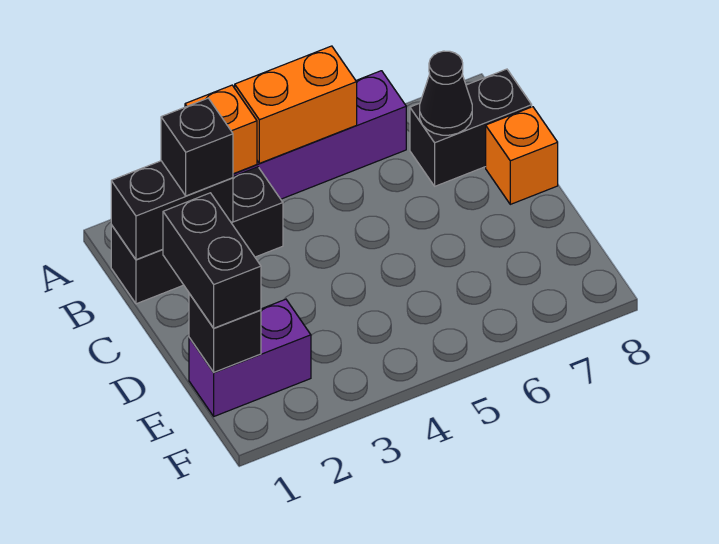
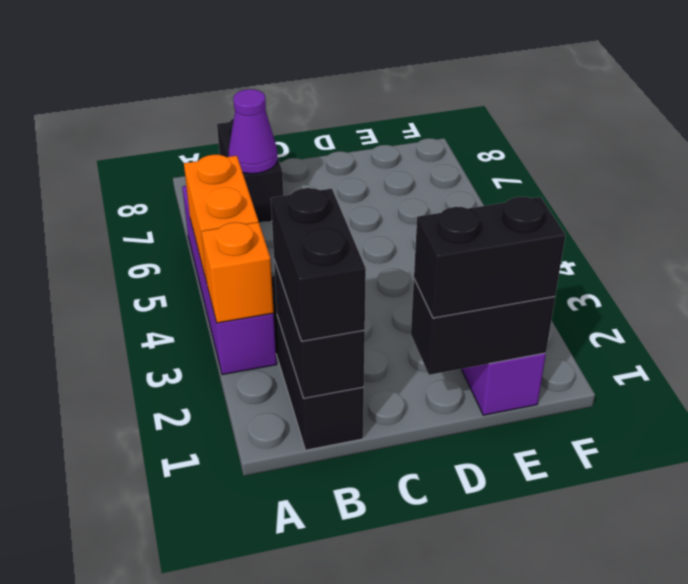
black 1x1 brick [161,98,233,196] -> black 1x2 brick [271,188,366,341]
black 1x1 cone [420,51,472,135] -> purple 1x1 cone [229,89,278,174]
orange 1x1 brick [486,107,558,204] -> none
black 1x1 brick [189,294,261,372] -> black 1x2 brick [411,279,555,375]

